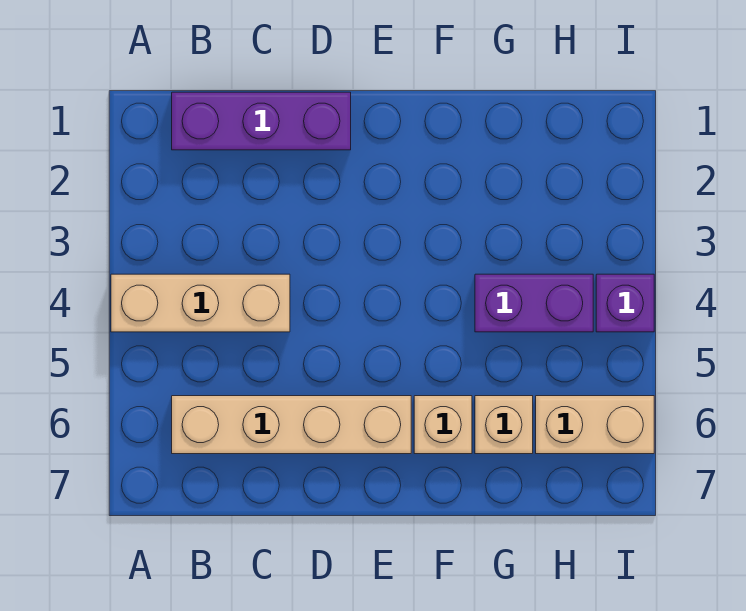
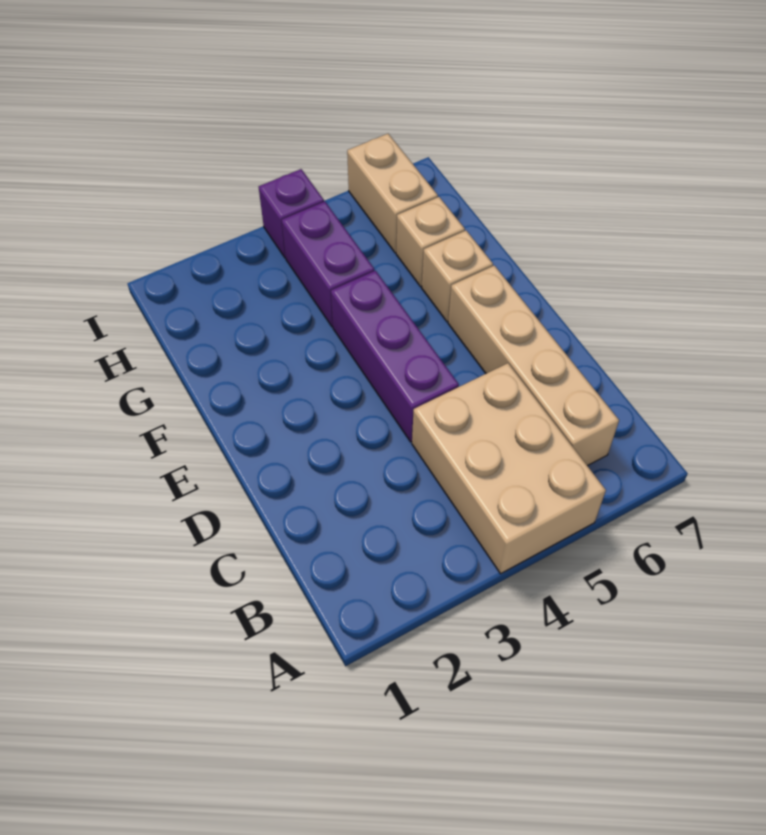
tan 1x3 brick [111,274,290,332] -> tan 2x3 brick [412,363,606,574]
purple 1x3 brick [172,92,351,150] -> purple 1x3 brick moved to [331,271,459,442]

